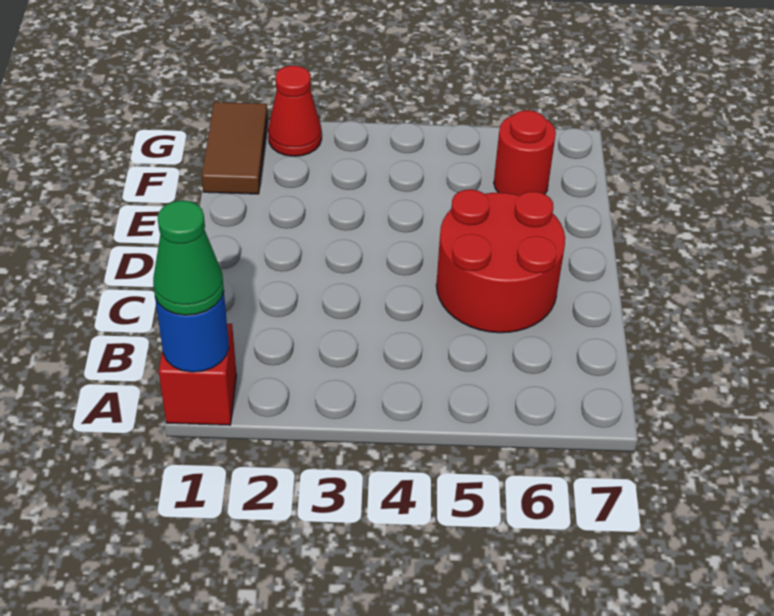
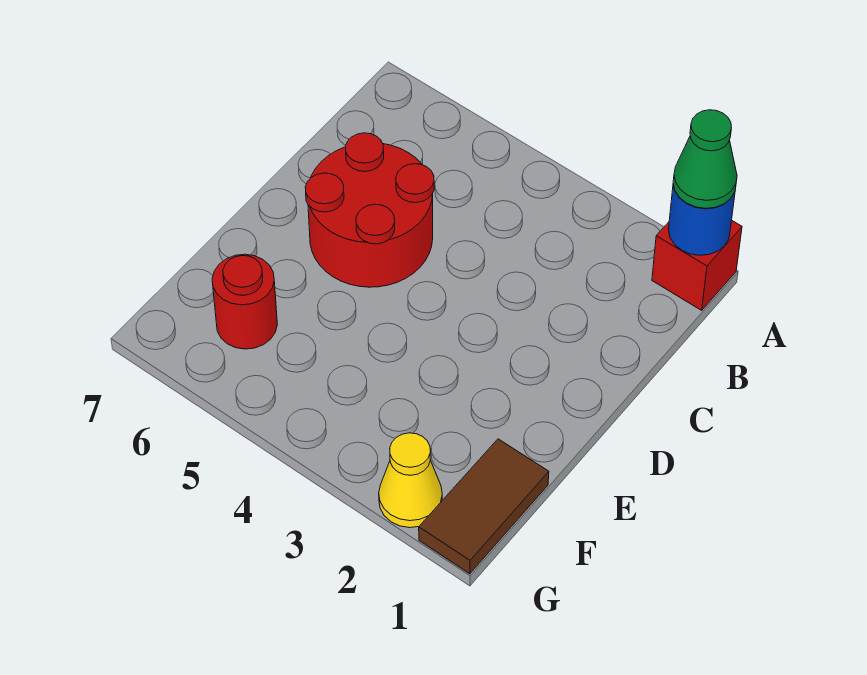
red 1x1 cone [268,66,322,156] -> yellow 1x1 cone [379,433,442,528]

